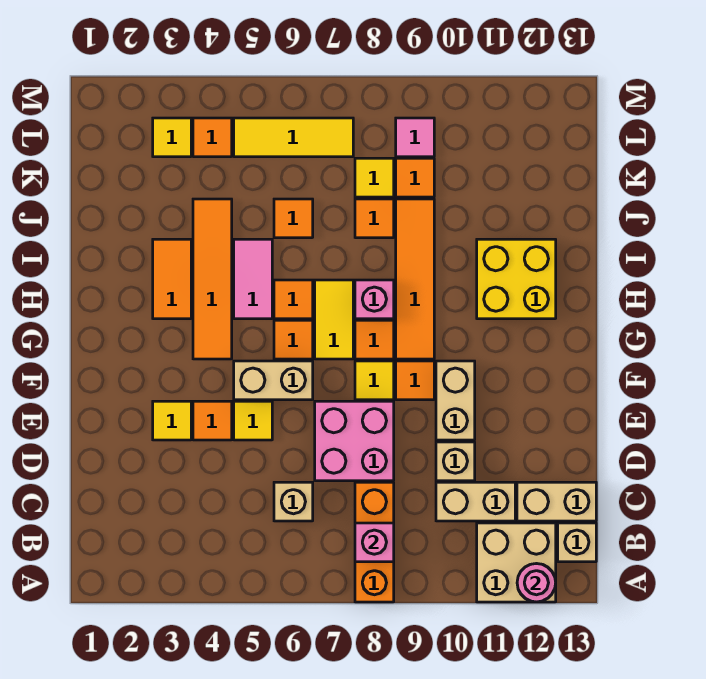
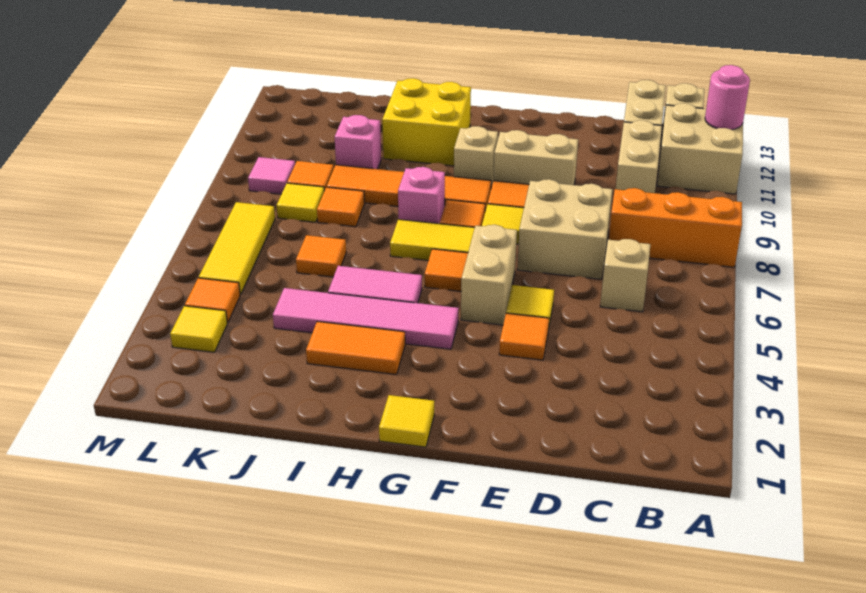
pink 1x1 brick [355,523,394,562] -> pink 1x1 brick moved to [335,115,381,169]
pink 2x2 brick [315,401,394,481] -> tan 2x2 brick [517,179,613,279]
tan 1x1 brick [436,442,475,481] -> tan 1x1 brick moved to [454,126,498,188]
yellow 1x1 tile [153,401,191,440] -> yellow 1x1 tile moved to [379,395,434,447]
orange 1x4 tile [193,199,232,359] -> pink 1x4 tile [273,288,459,349]
orange 1x1 tile [274,280,313,319] -> none

